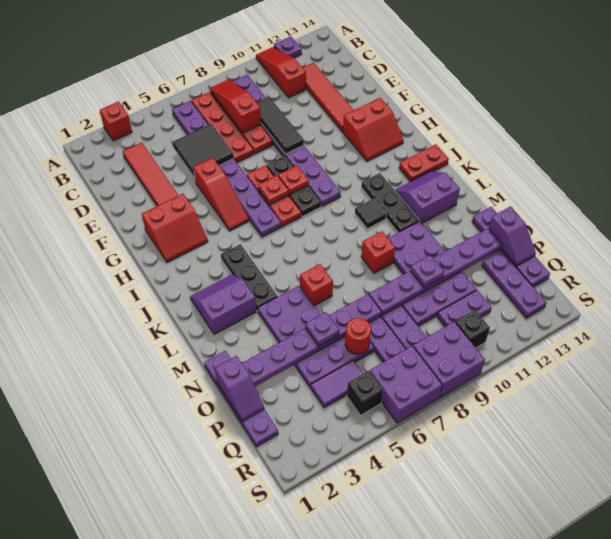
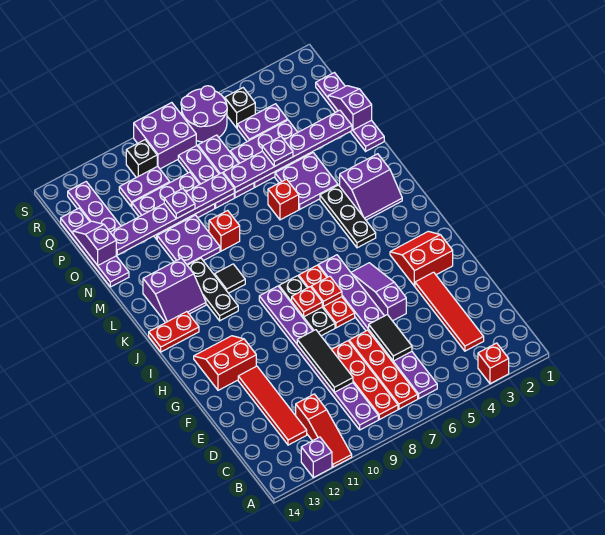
purple 1x1 plate [274,36,302,58] -> purple 1x1 brick [301,437,332,478]
red 1x3 slope [210,80,261,133] -> none
black 2x2 tile [172,124,234,177] -> black 1x2 tile [369,315,412,361]
red 1x3 slope [194,158,249,231] -> purple 1x3 slope [351,263,406,321]
red 1x1 round brick [345,318,371,354] -> none
purple 1x2 tile [311,360,363,408] -> purple 1x2 plate [237,104,288,142]
purple 2x2 brick [370,346,442,423] -> purple 2x2 round brick [181,86,227,142]

